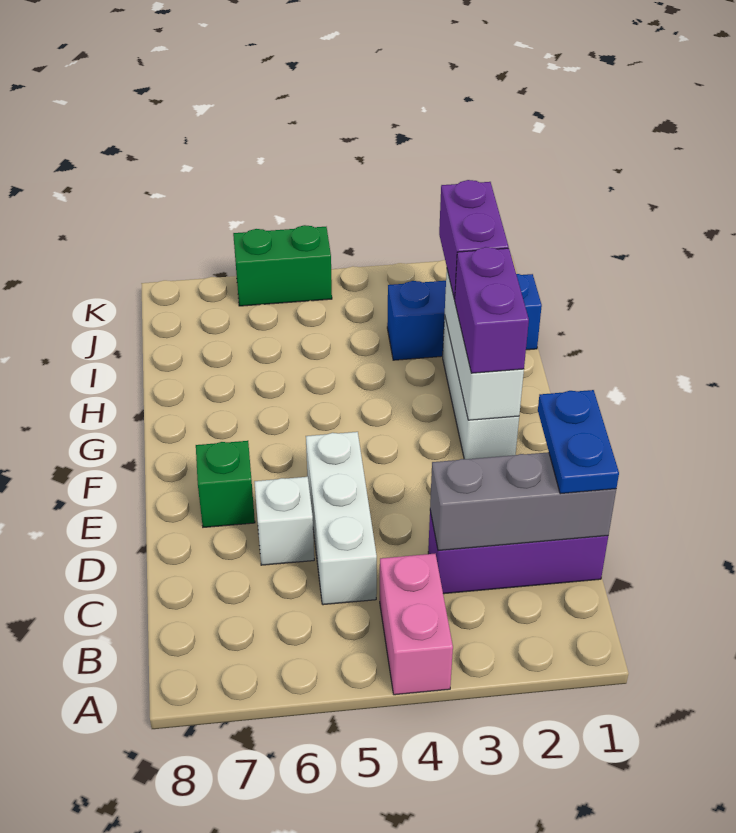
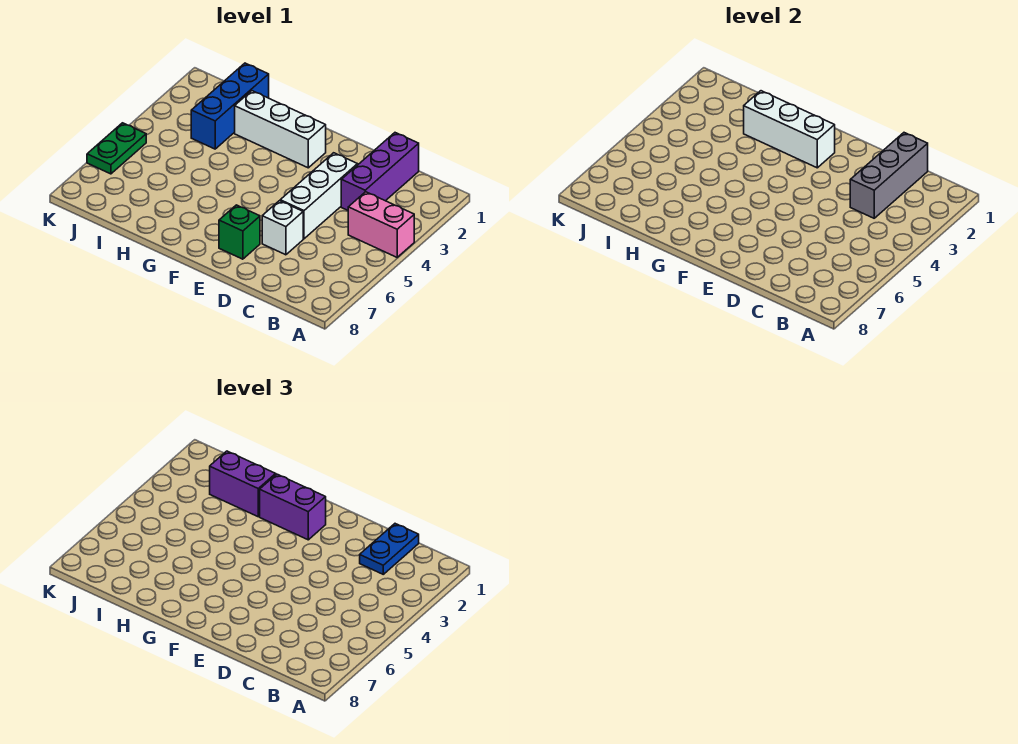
blue 1x2 plate [538,390,619,494] -> blue 1x2 plate turned to [360,524,419,574]
white 1x3 brick [306,432,377,605] -> white 1x3 brick turned to [280,153,358,239]
green 1x2 brick [233,225,332,306] -> green 1x2 plate [87,123,146,174]

